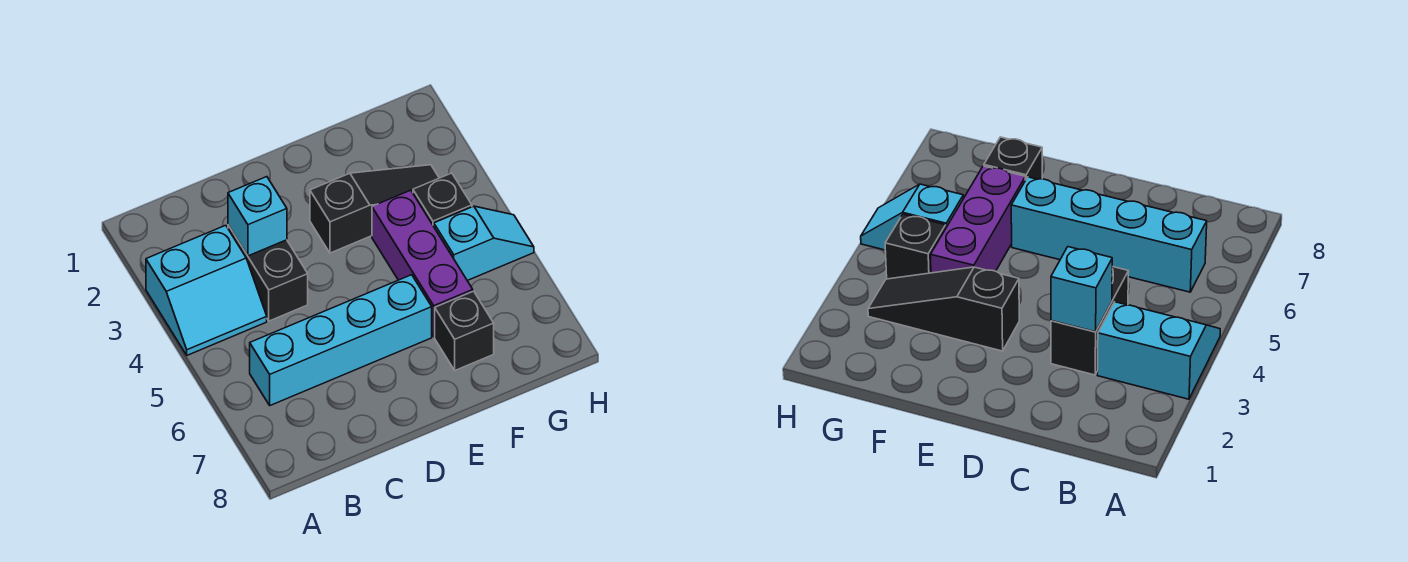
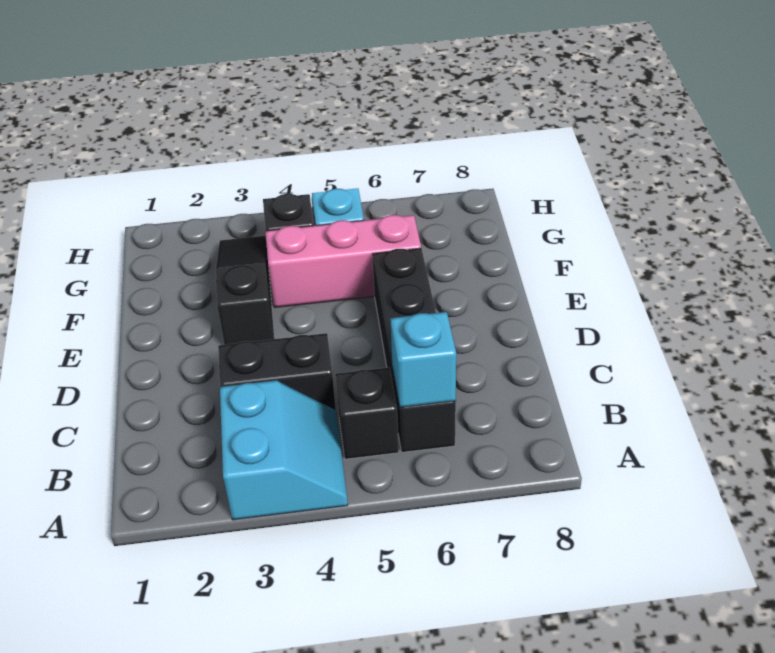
cyan 1x4 brick [250,275,432,405] -> black 1x4 brick [372,248,456,452]
cyan 1x1 brick [228,177,287,256] -> cyan 1x1 brick moved to [390,312,456,408]
purple 1x3 brick [372,190,473,337] -> pink 1x3 brick [266,215,421,307]
black 1x1 brick [435,291,494,370] -> black 1x1 brick moved to [335,368,399,459]

